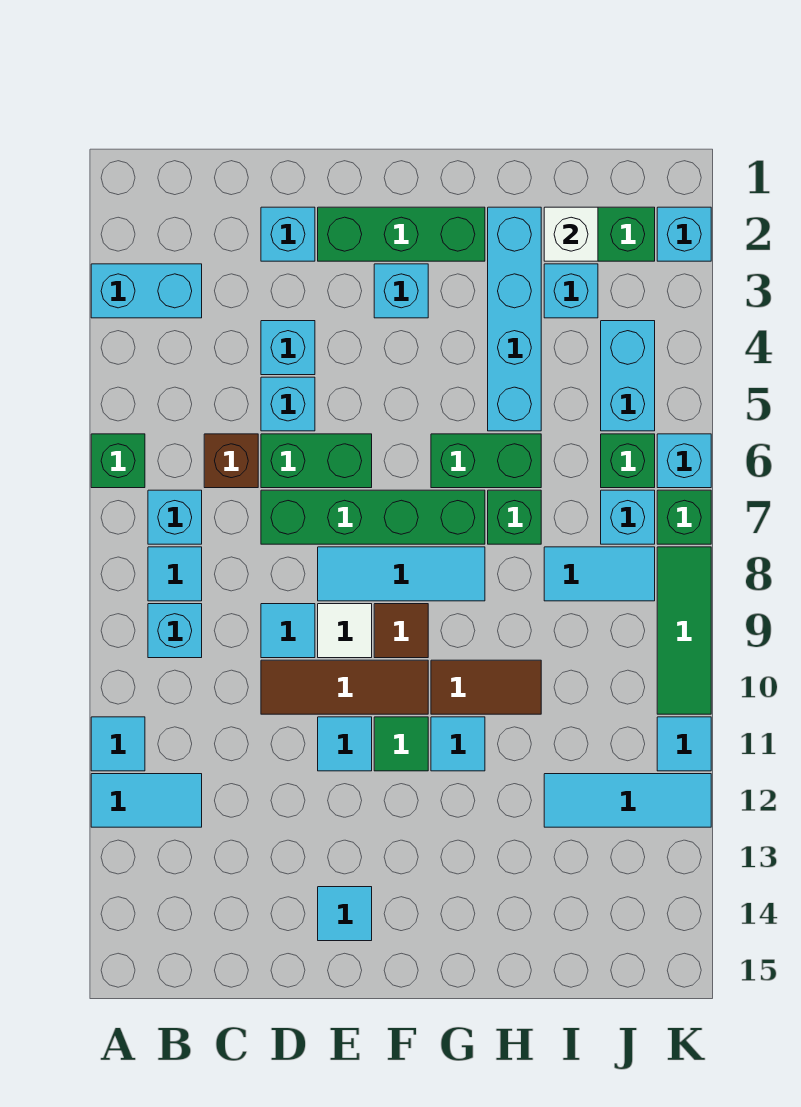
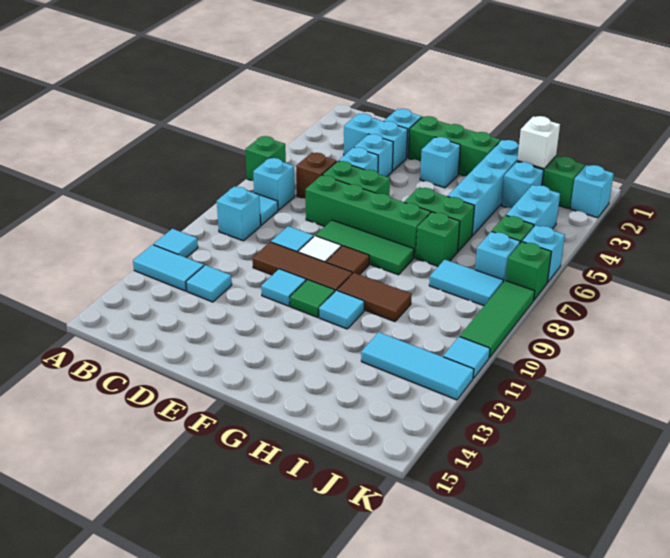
cyan 1x2 brick [91,264,202,318] -> cyan 1x2 brick moved to [344,113,408,171]
cyan 1x3 tile [318,547,485,601] -> green 1x3 tile [316,220,414,275]
cyan 1x1 tile [318,887,372,941] -> cyan 1x1 tile moved to [186,265,232,302]

